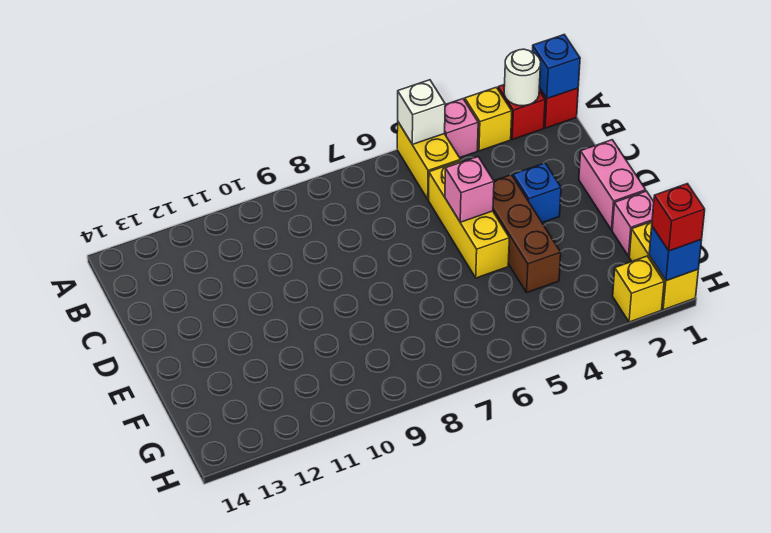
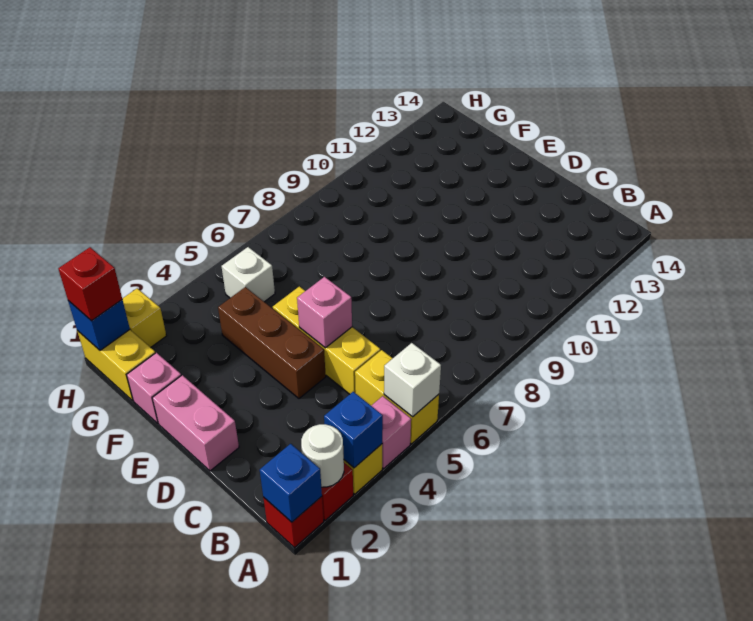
blue 1x1 brick [513,163,561,223] -> blue 1x1 brick moved to [324,392,383,468]
none -> white 1x1 brick [222,247,275,302]

